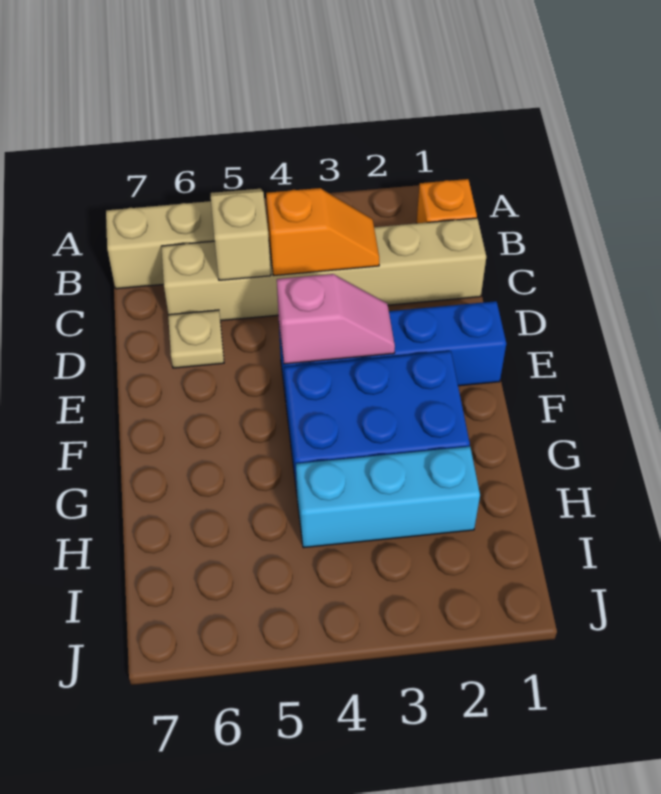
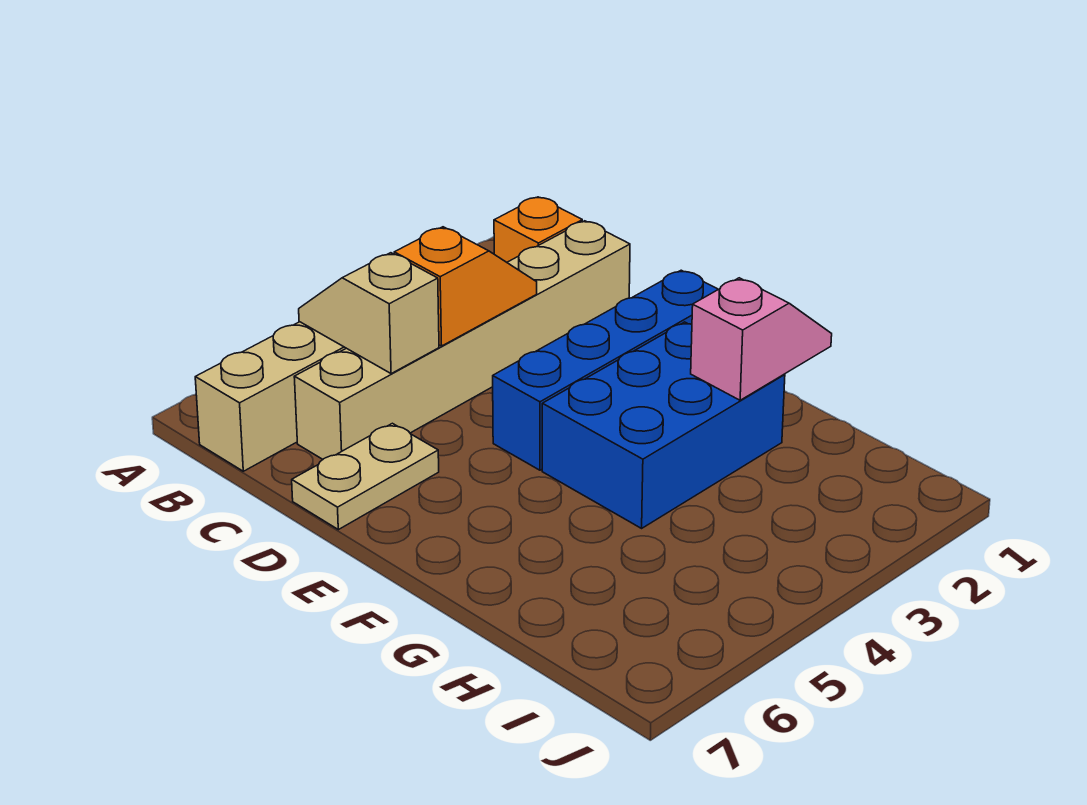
tan 1x1 plate [168,310,224,368] -> tan 1x2 plate [292,423,439,530]
pink 1x2 slope [277,274,395,364] -> pink 1x2 slope moved to [691,278,832,400]
cyan 1x3 brick [296,447,480,548] -> none

